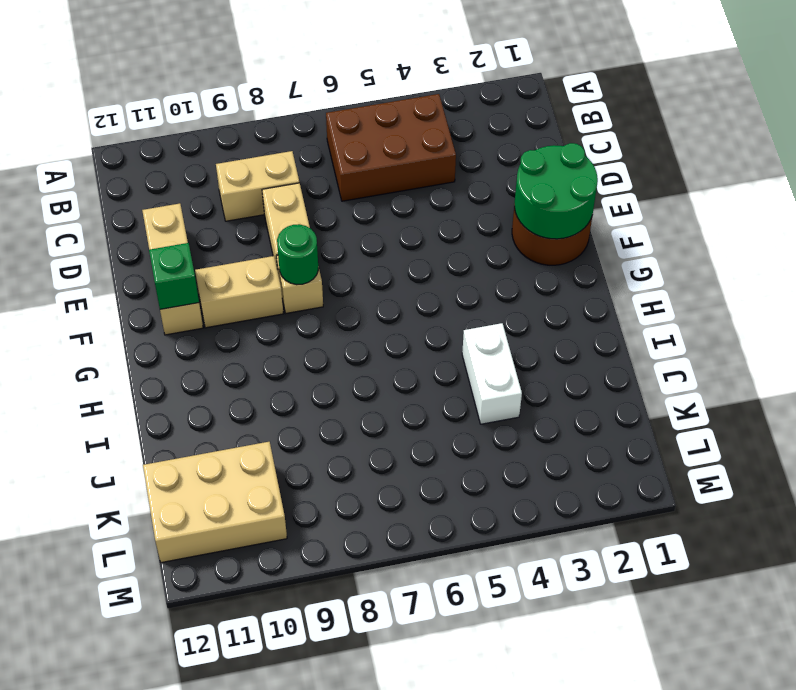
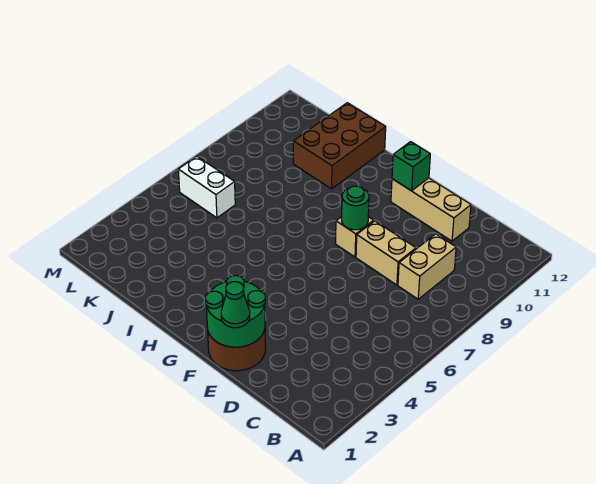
brown 2x3 brick [326,94,456,201] -> brown 2x3 brick moved to [293,103,386,189]
none -> green 1x1 cone [221,282,250,328]
tan 1x2 brick [195,256,283,328] -> none
white 1x2 brick [462,323,522,424] -> white 1x2 brick moved to [178,157,235,218]
tan 2x3 brick [143,442,287,563] -> none

